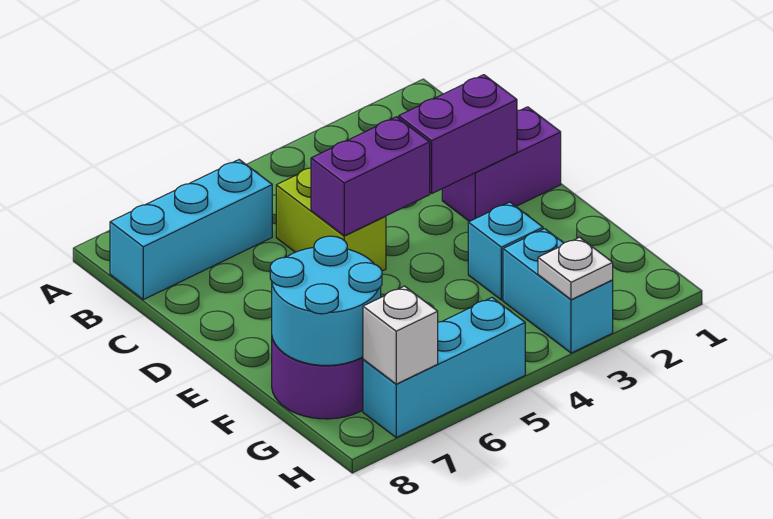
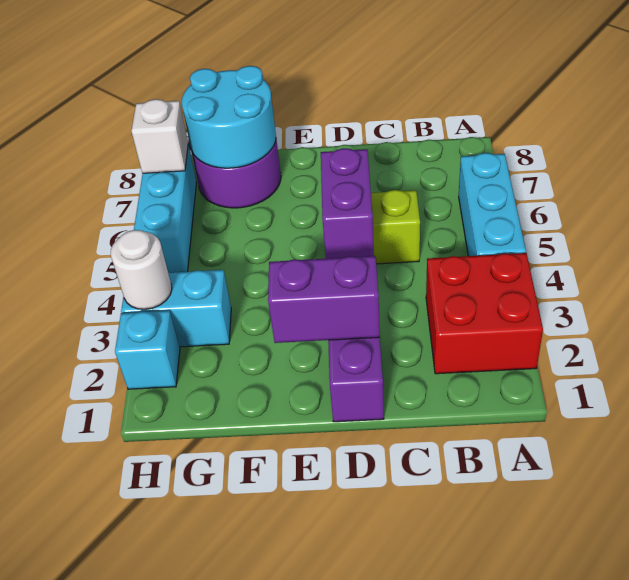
none -> red 2x2 brick [426,253,543,374]
cyan 1x3 brick [110,160,272,300] -> cyan 1x3 brick moved to [459,153,526,256]
purple 1x2 brick [399,75,517,193] -> purple 1x2 brick turned to [268,256,380,343]
cyan 1x1 brick [468,202,543,300] -> cyan 1x1 brick moved to [115,310,180,389]
white 1x1 plate [538,237,613,300] -> white 1x1 round brick [111,230,172,309]

